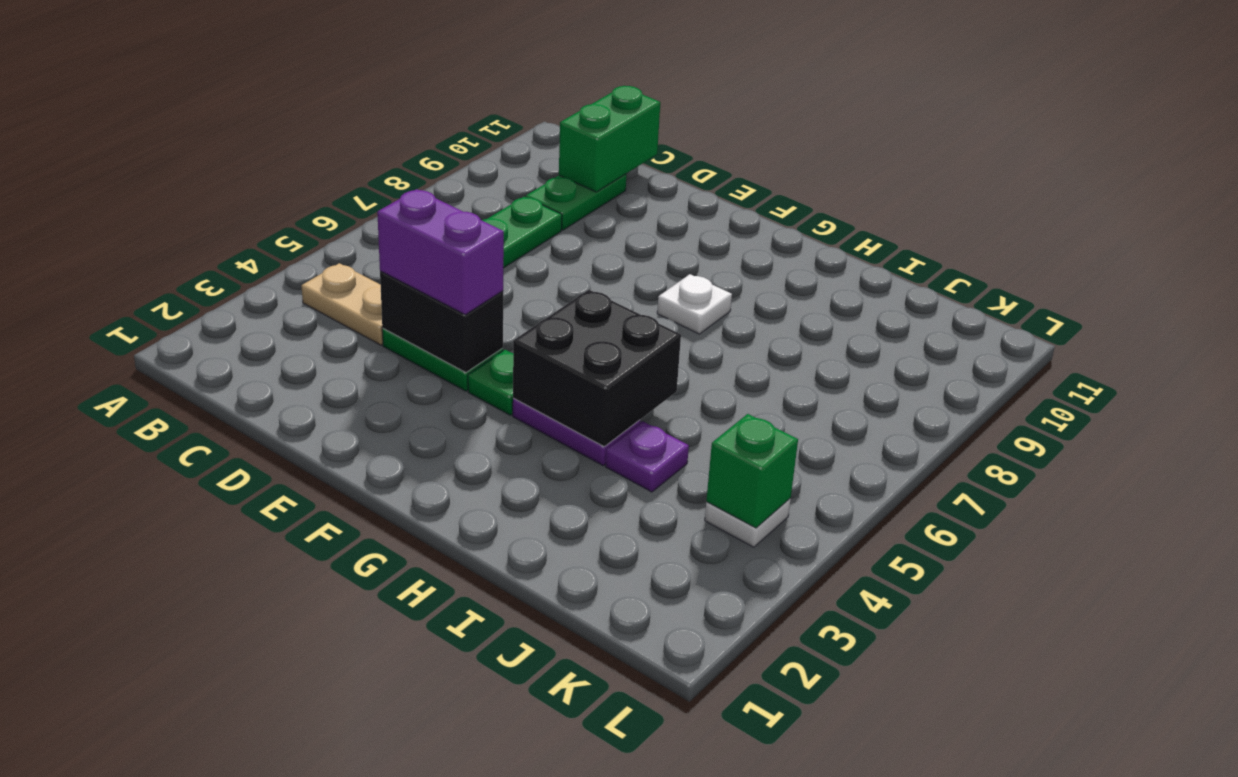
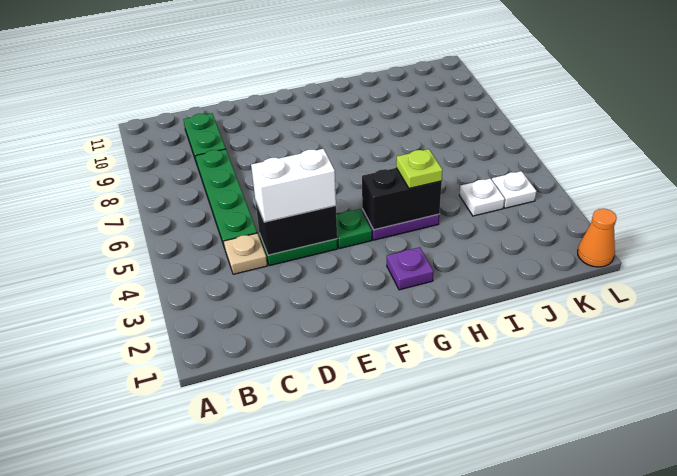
tan 1x2 plate [301,263,383,345] -> tan 1x1 plate [224,233,267,274]
green 1x2 brick [559,86,660,192] -> none
purple 1x2 brick [377,189,504,315] -> white 1x2 brick [251,149,336,222]
black 2x2 brick [513,290,681,446] -> black 1x2 brick [362,168,442,230]
white 1x1 plate [657,274,732,334] -> white 1x1 plate moved to [459,179,505,216]
none -> lime 1x1 plate [396,149,443,188]
purple 1x1 plate [606,421,689,492] -> purple 1x1 plate moved to [387,247,433,290]
green 1x1 brick [706,414,798,528] -> none
none -> orange 1x1 cone [578,209,617,267]

